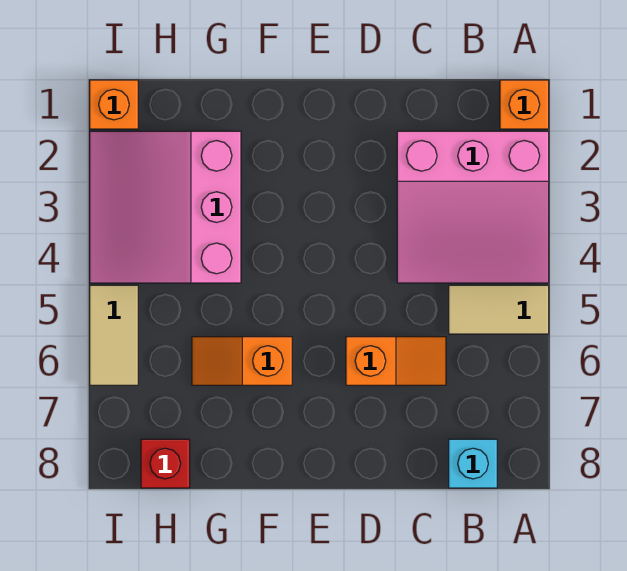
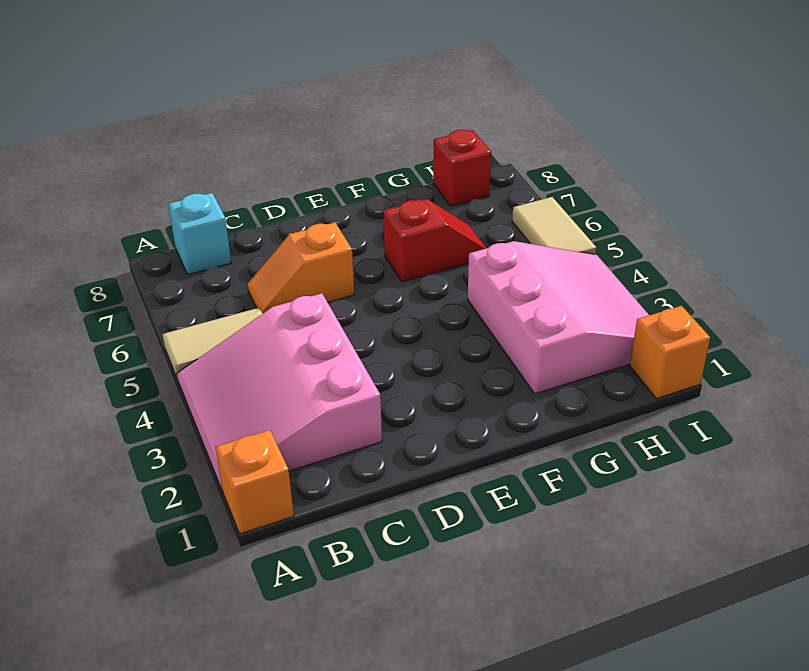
pink 3x3 slope [397,131,549,283] -> pink 3x3 slope turned to [177,293,382,491]
orange 1x2 slope [192,337,292,385] -> red 1x2 slope [383,199,486,282]

